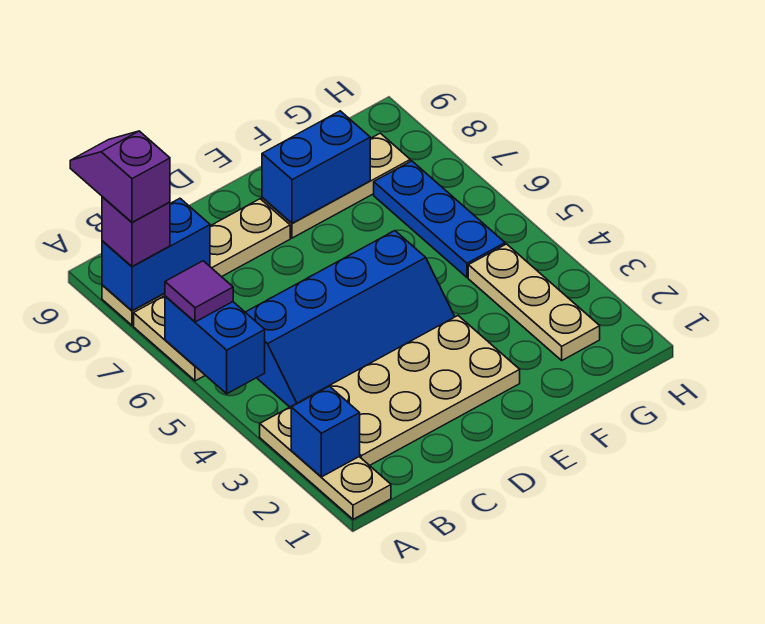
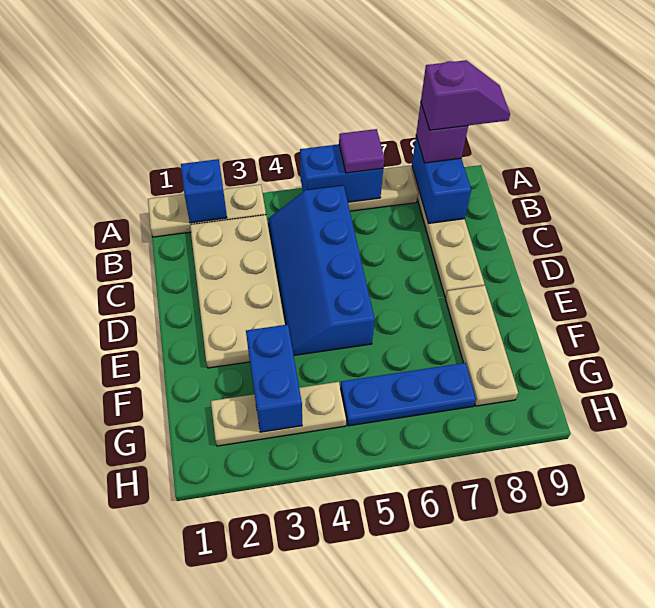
blue 1x2 brick [262,111,370,223] -> blue 1x2 brick moved to [246,325,302,432]

